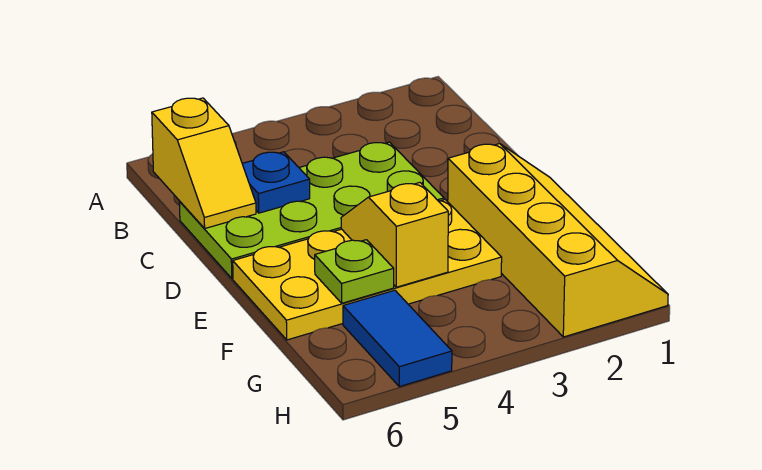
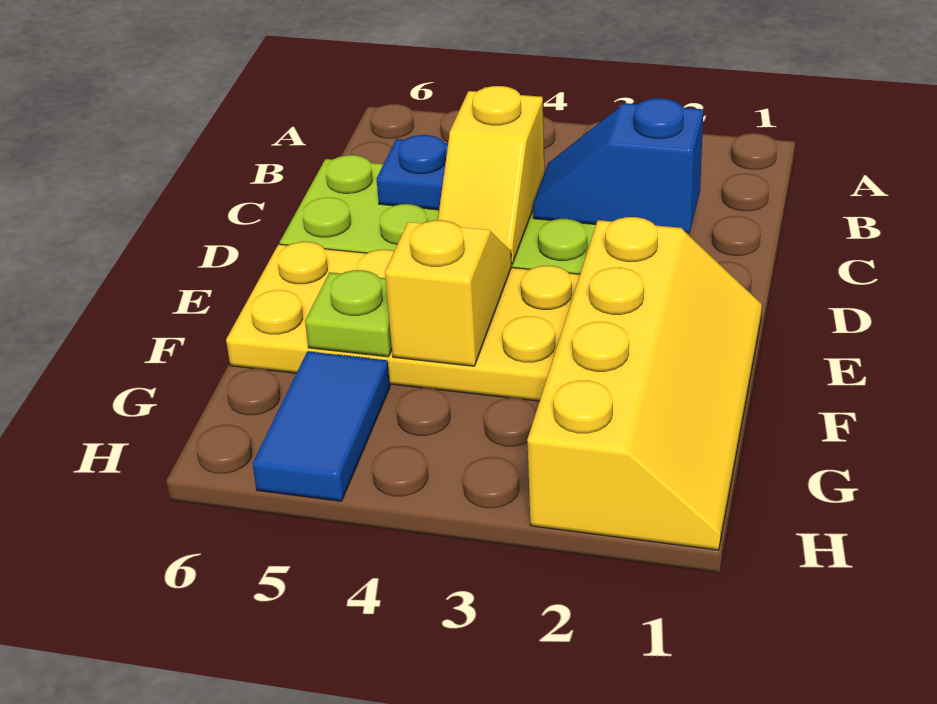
yellow 1x2 slope [152,98,256,229] -> yellow 1x2 slope moved to [438,86,545,264]
none -> blue 1x2 slope [533,98,703,233]

